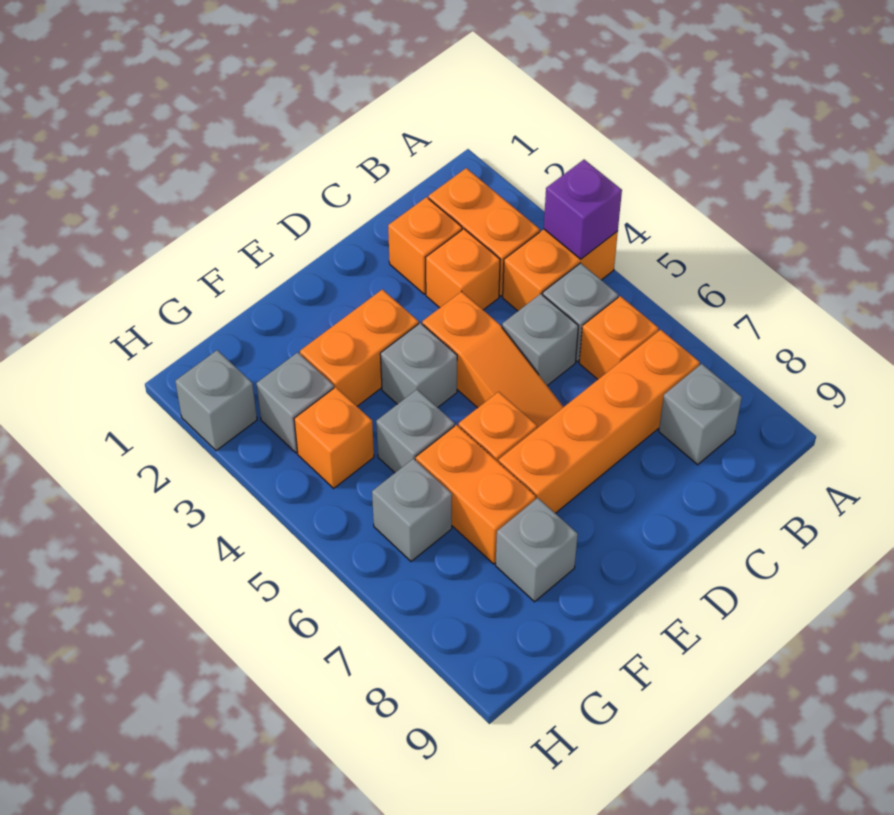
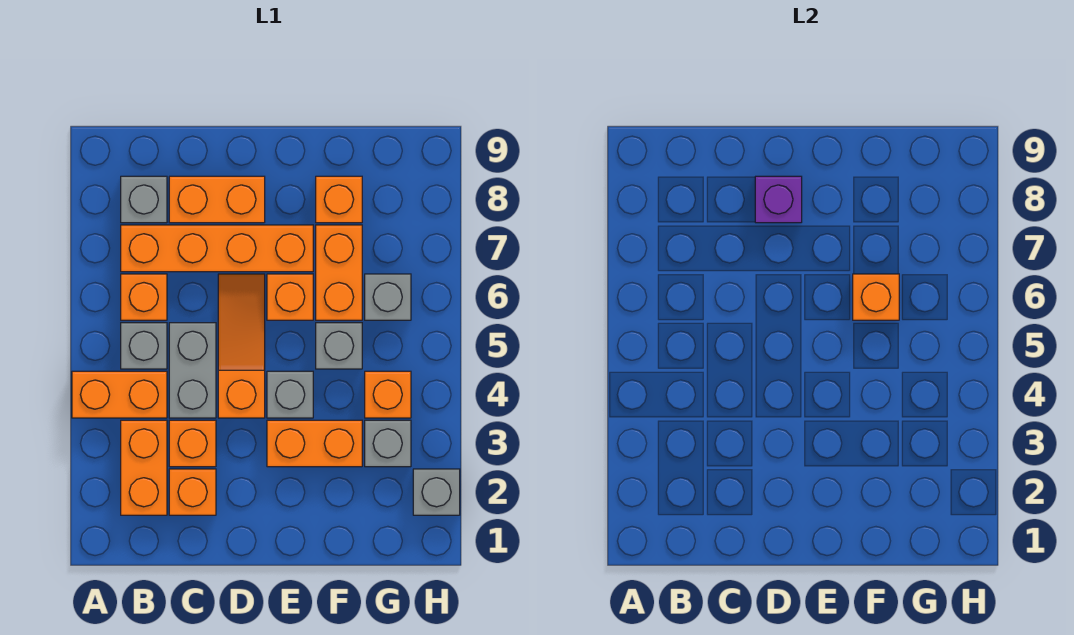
purple 1x1 brick [544,160,622,259] -> purple 1x1 brick moved to [755,176,802,223]
grey 1x1 brick [502,294,578,386] -> grey 1x2 brick [169,323,216,418]
none -> orange 1x2 brick [169,176,265,223]
none -> orange 1x1 brick [853,274,899,320]
grey 1x1 brick [496,498,578,602] -> orange 1x1 brick [316,176,362,223]

